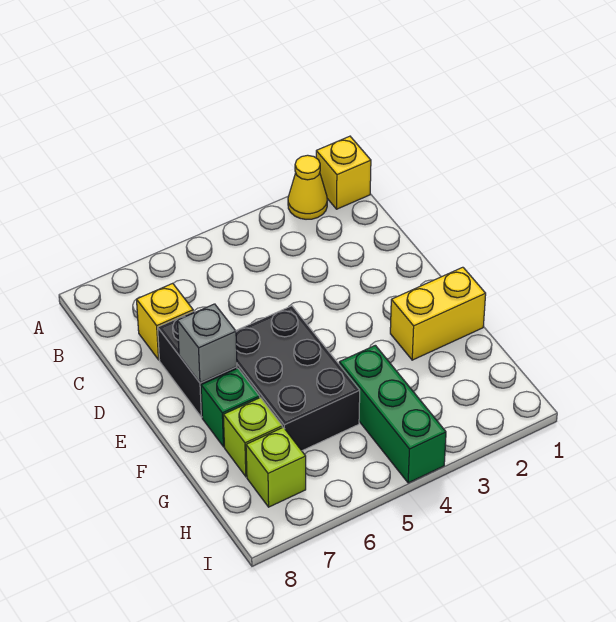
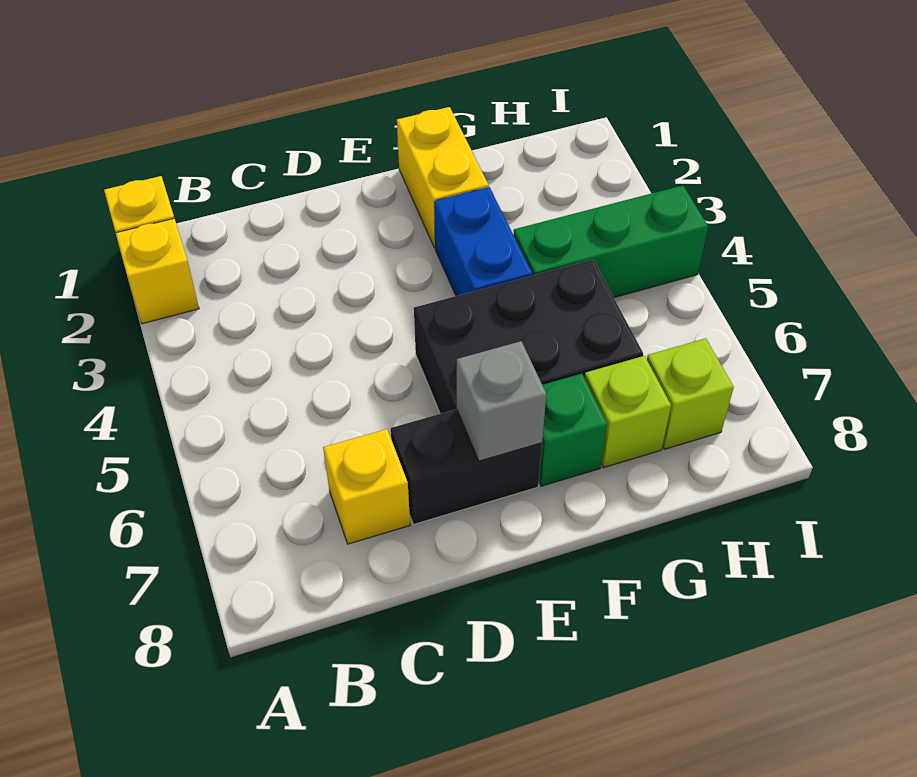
yellow 1x1 cone [288,155,327,219] -> yellow 1x1 brick [116,218,199,324]
none -> blue 1x2 brick [434,187,532,296]

